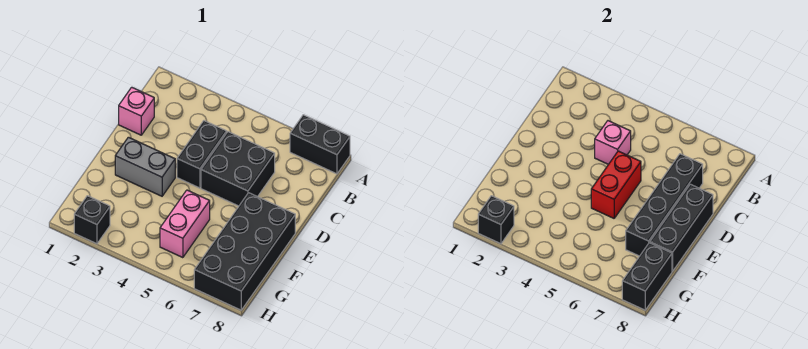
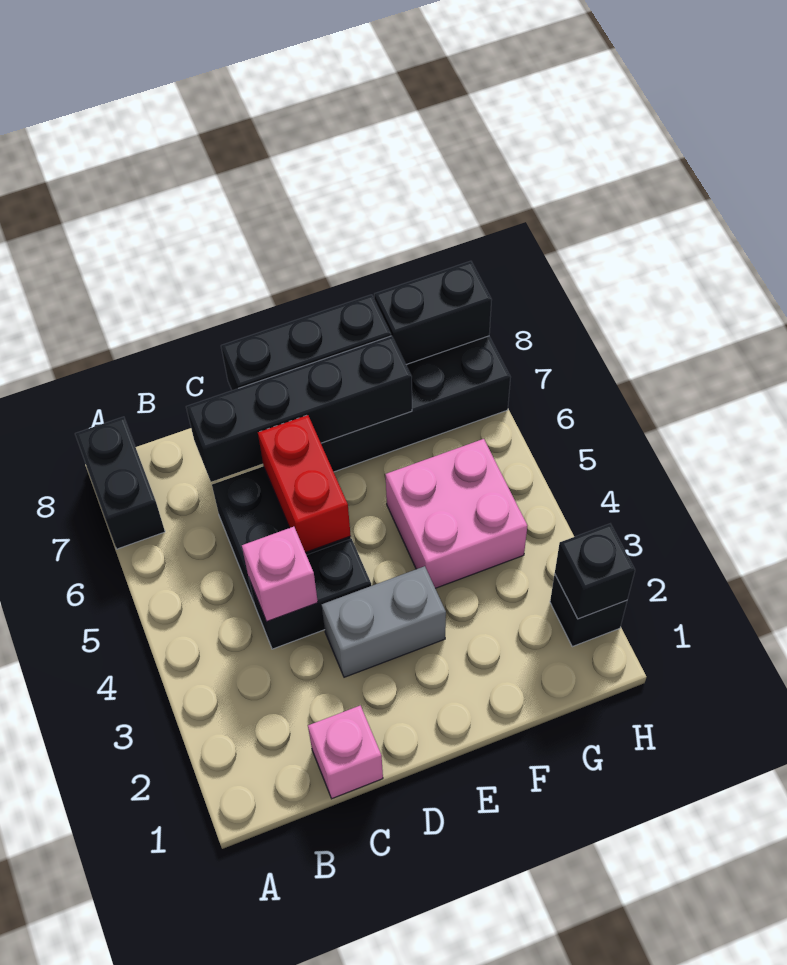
red 1x2 brick [591,151,641,218] -> red 1x2 brick turned to [258,415,351,553]
grey 1x2 brick [115,137,175,196] -> grey 1x2 brick turned to [322,566,446,677]
pink 1x2 brick [160,190,210,258] -> pink 2x2 brick [385,439,527,588]

